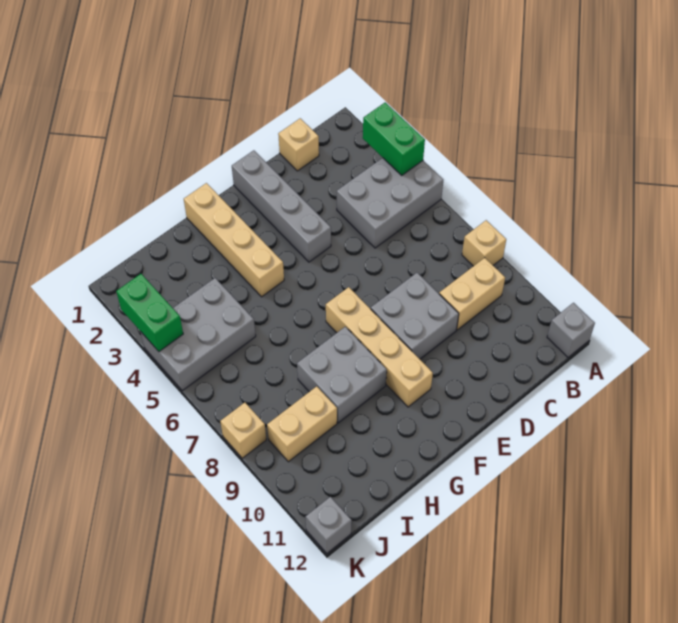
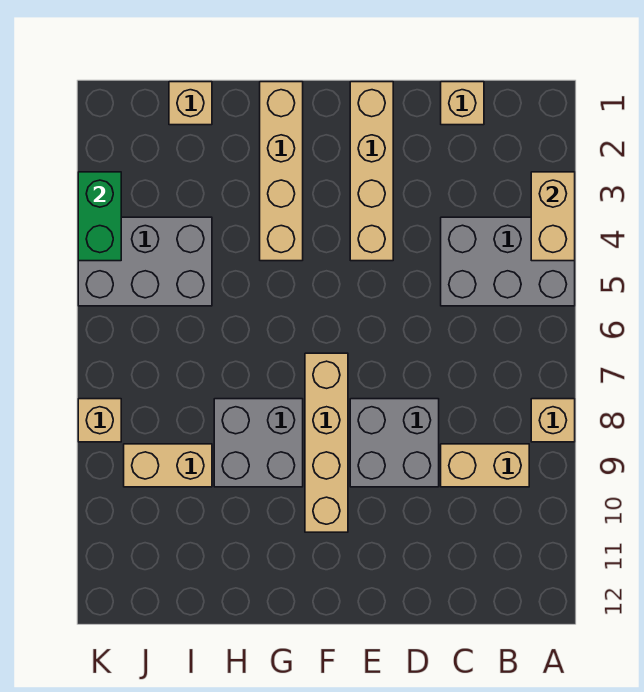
green 1x2 brick [363,102,425,175] -> tan 1x2 brick [531,172,575,261]
grey 1x1 brick [547,303,595,357] -> none
grey 1x4 brick [232,150,331,262] -> tan 1x4 brick [350,82,393,261]
none -> tan 1x1 brick [169,82,212,125]
grey 1x1 brick [306,497,352,553] -> none

